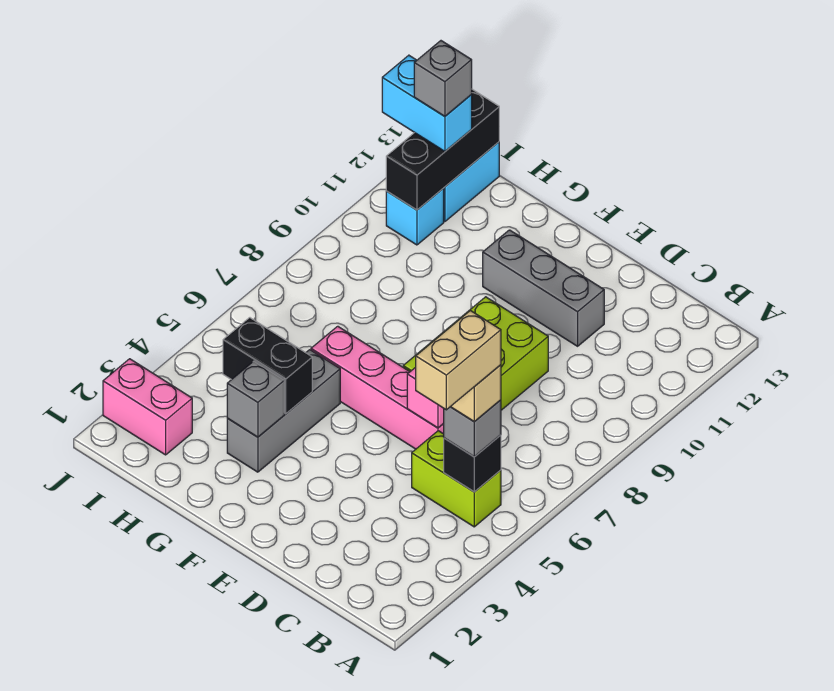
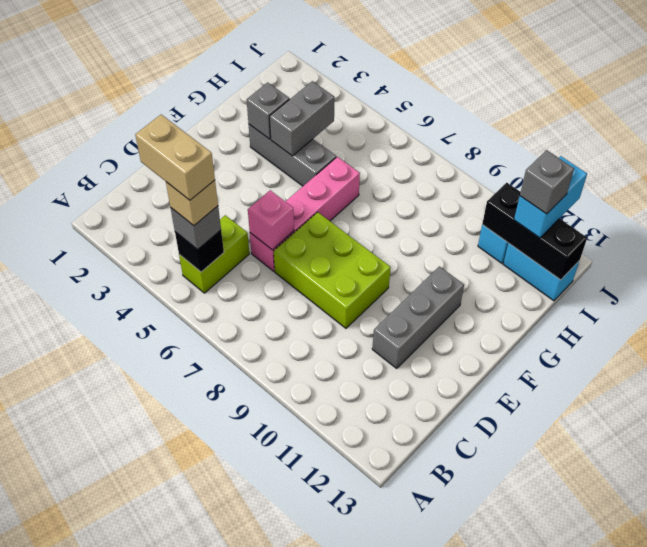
black 1x2 brick [223,318,312,414] -> grey 1x2 brick [270,81,334,156]
pink 1x2 brick [103,359,192,455] -> none

